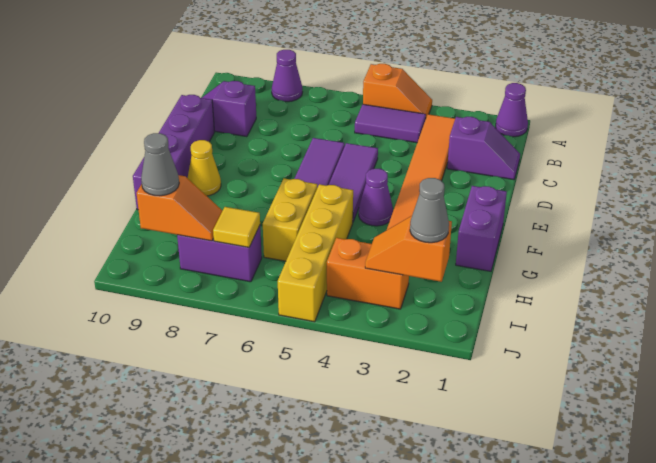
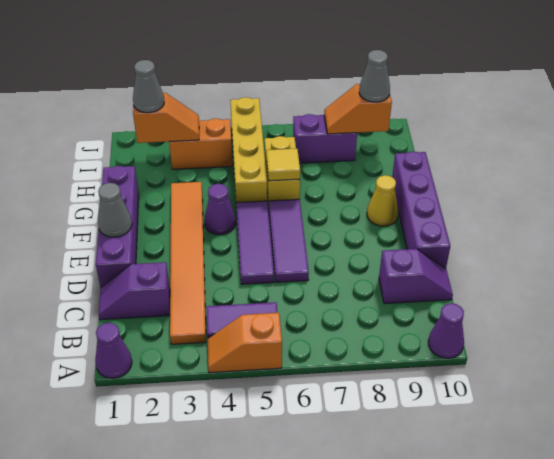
purple 1x1 cone [272,50,302,102] -> purple 1x1 cone moved to [428,303,464,358]
none -> grey 1x1 cone [98,183,132,237]
purple 1x2 brick [456,186,507,271] -> purple 1x4 brick [96,166,139,288]
yellow 1x1 tile [213,207,260,247] -> yellow 1x1 tile moved to [266,149,300,181]

